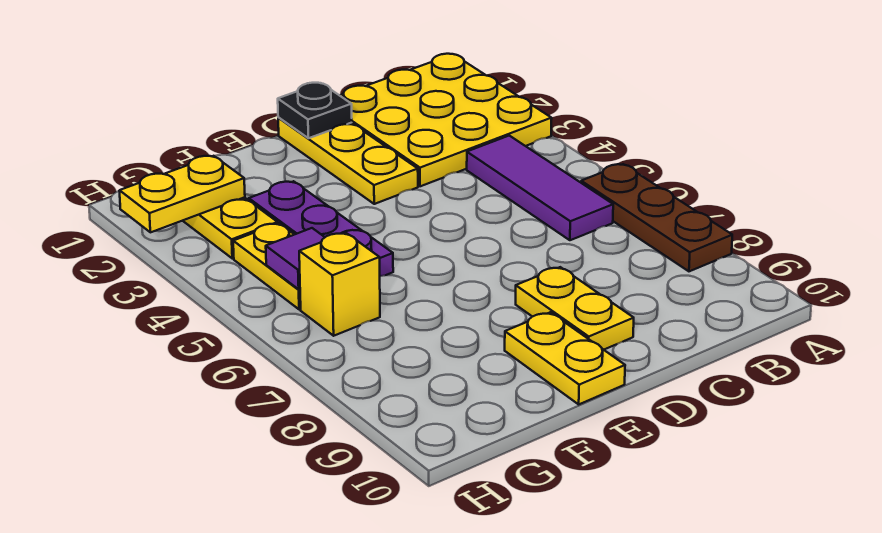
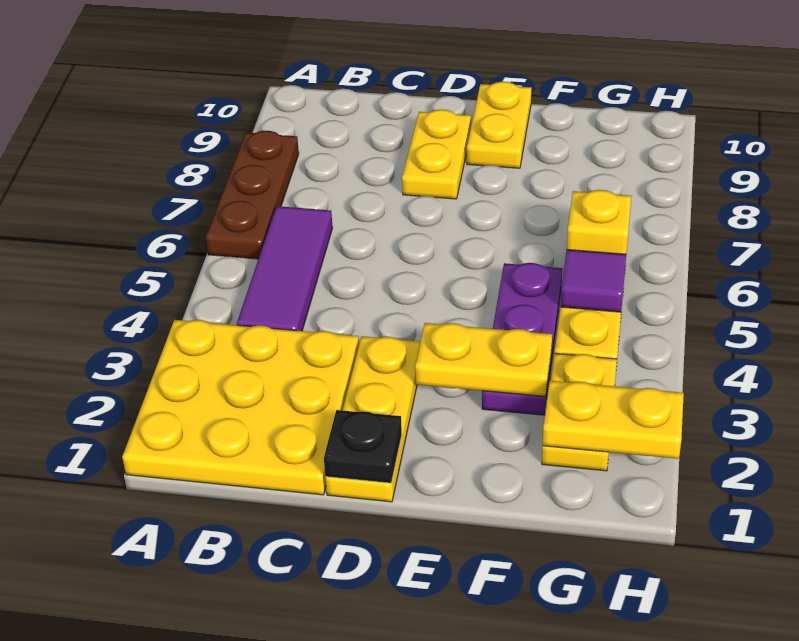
none -> yellow 1x2 plate [415,323,552,396]

